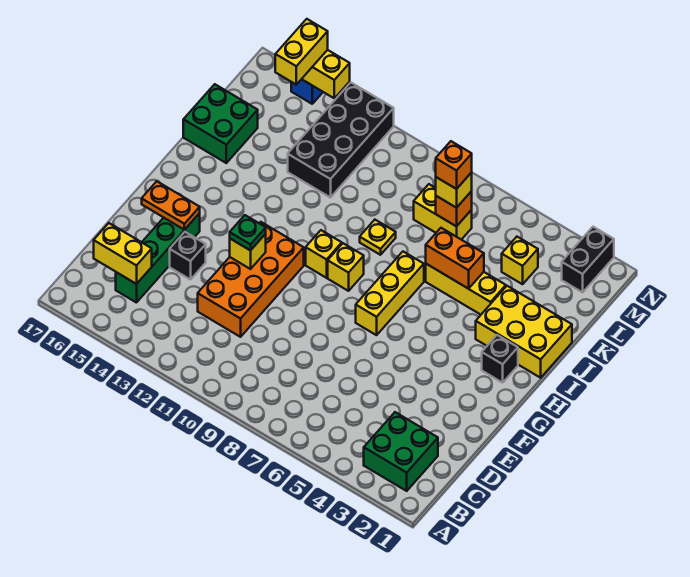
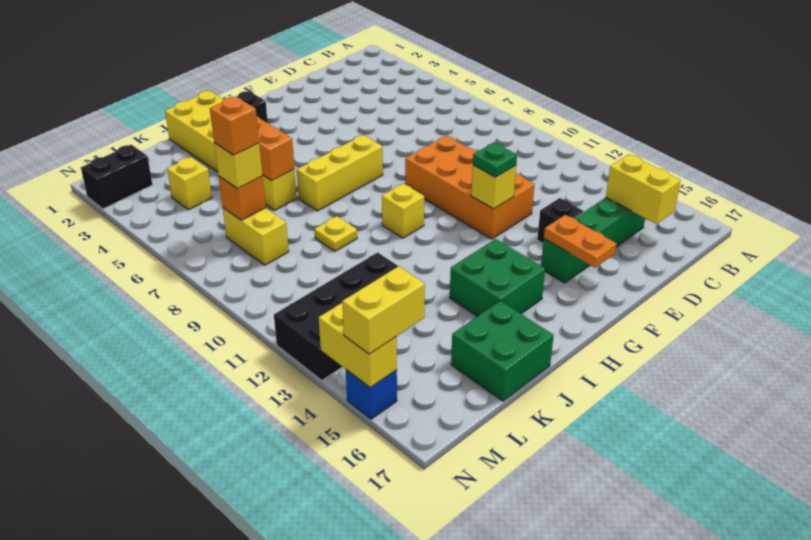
green 2x2 brick [364,412,438,491] -> green 2x2 brick moved to [450,239,545,316]
orange 2x4 brick [198,222,304,337] -> orange 2x4 brick turned to [405,136,535,239]
yellow 1x1 brick [328,243,364,291] -> none

